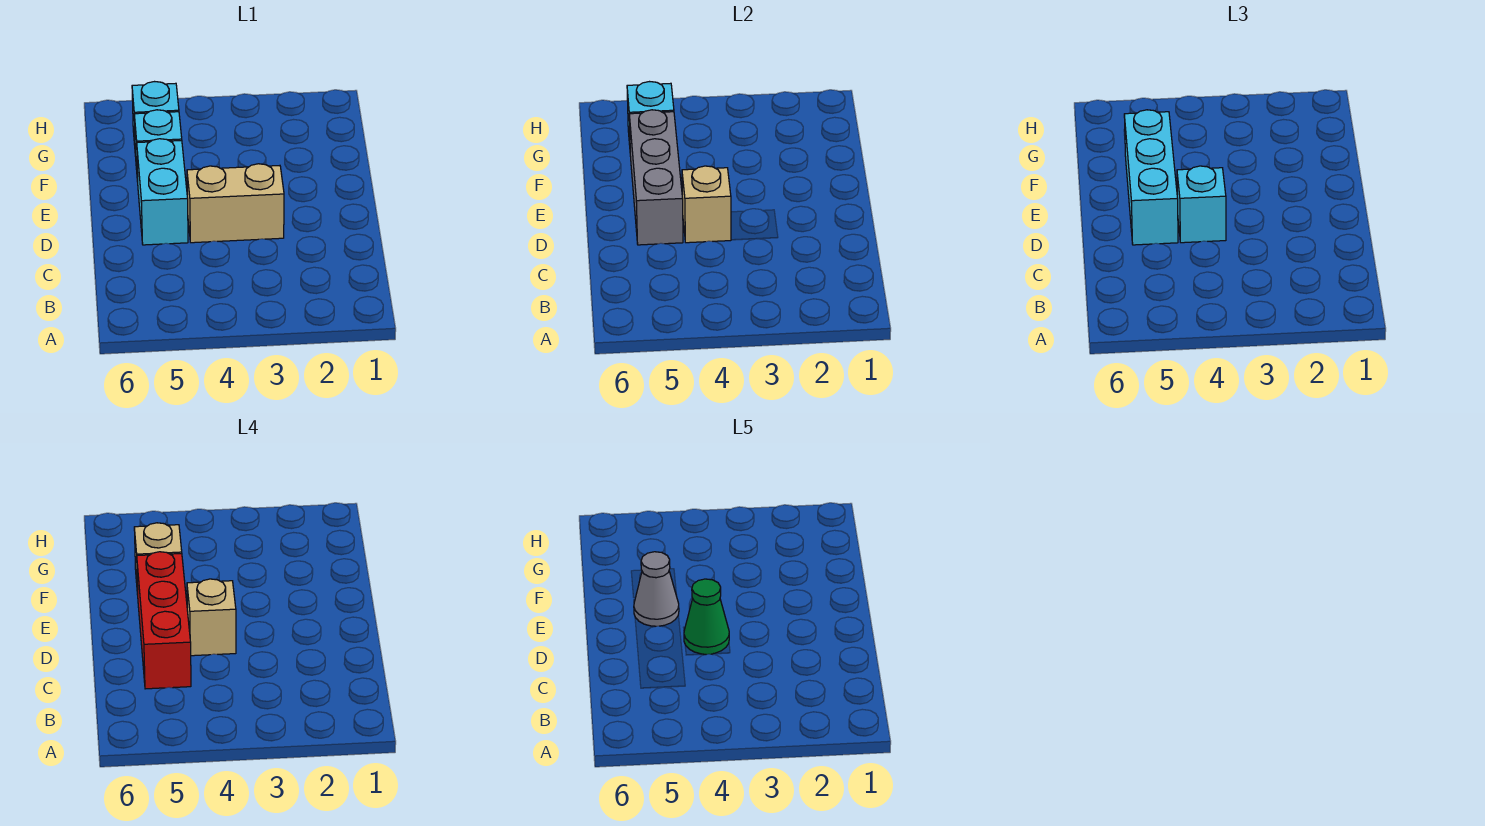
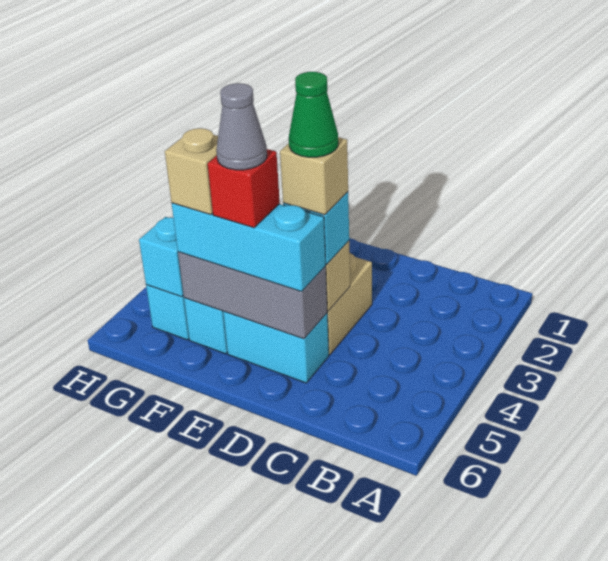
red 1x3 brick [137,552,191,689] -> red 1x1 brick [208,149,280,228]

